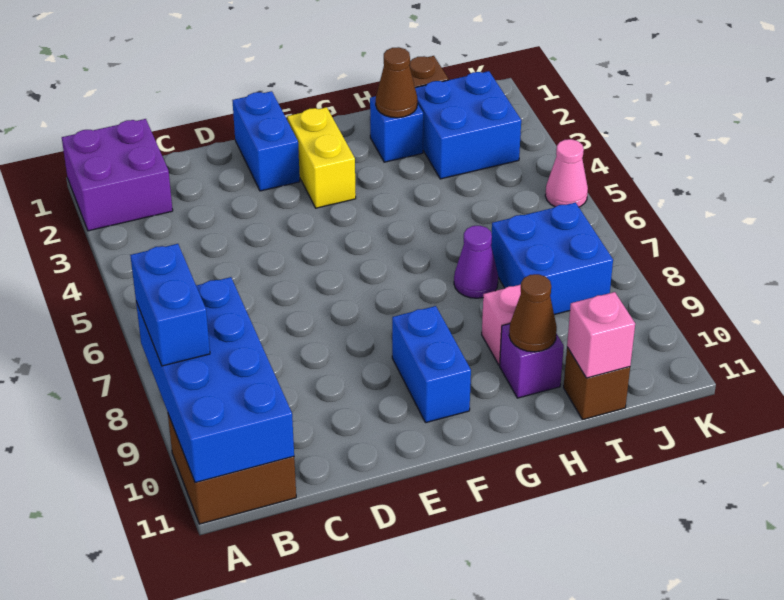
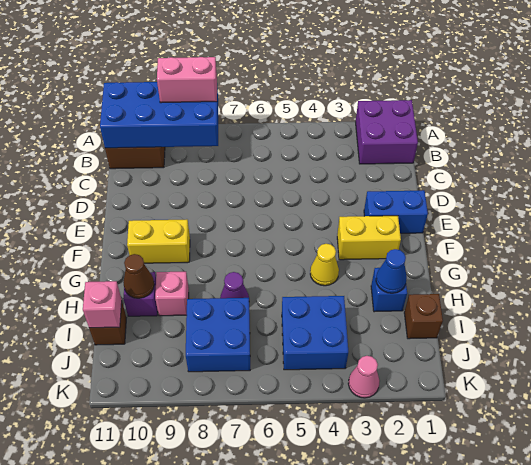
blue 1x2 brick [130,244,210,366] -> pink 1x2 brick [157,57,217,103]
blue 1x2 brick [392,306,471,423] -> yellow 1x2 brick [127,219,190,263]
none -> yellow 1x1 cone [310,244,339,286]
brown 1x1 cone [376,47,417,118] -> blue 1x1 cone [376,249,407,293]
blue 2x2 brick [415,71,521,179] -> blue 2x2 brick moved to [282,296,348,370]
pink 1x1 cone [545,139,588,207] -> pink 1x1 cone moved to [348,356,380,398]

